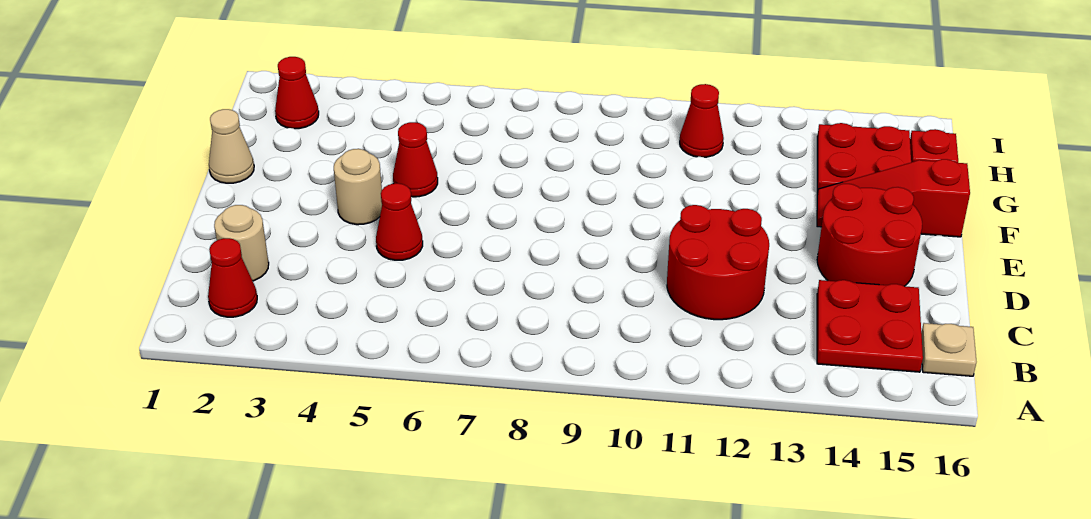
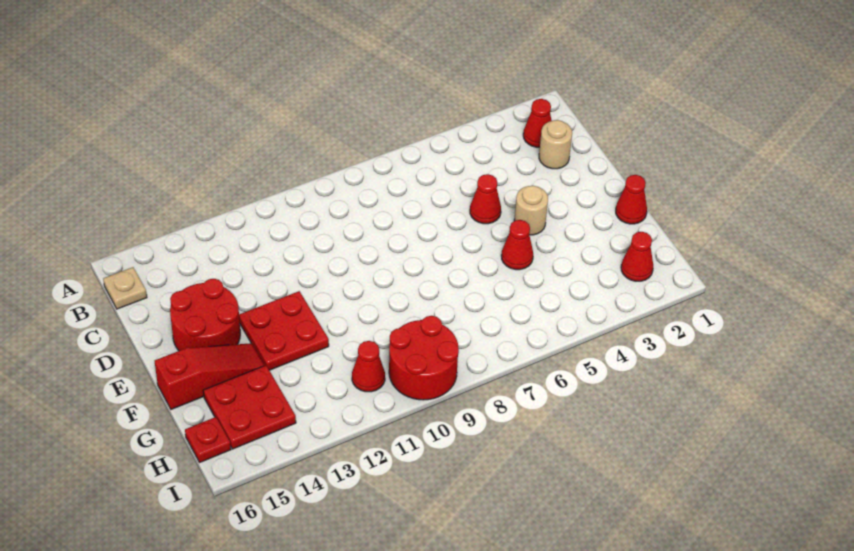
red 2x2 plate [817,280,923,372] -> red 2x2 plate moved to [239,291,329,370]
red 2x2 round brick [667,205,769,320] -> red 2x2 round brick moved to [389,316,459,400]
tan 1x1 cone [209,109,254,183] -> red 1x1 cone [616,175,647,224]

